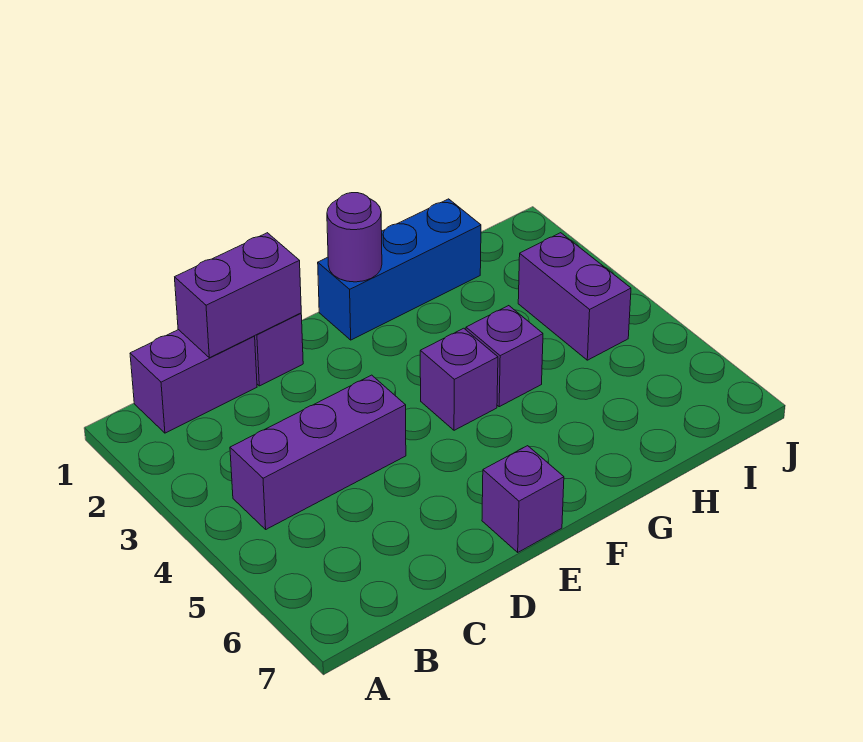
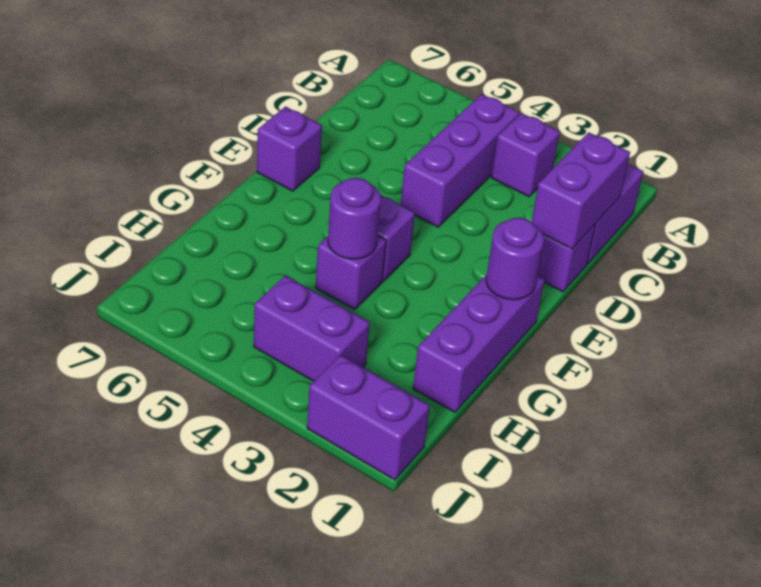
none -> purple 1x1 brick [491,113,560,197]
blue 1x3 brick [318,199,481,340] -> purple 1x3 brick [413,275,544,412]
none -> purple 1x1 round brick [328,178,381,259]
none -> purple 1x2 brick [307,355,430,480]

